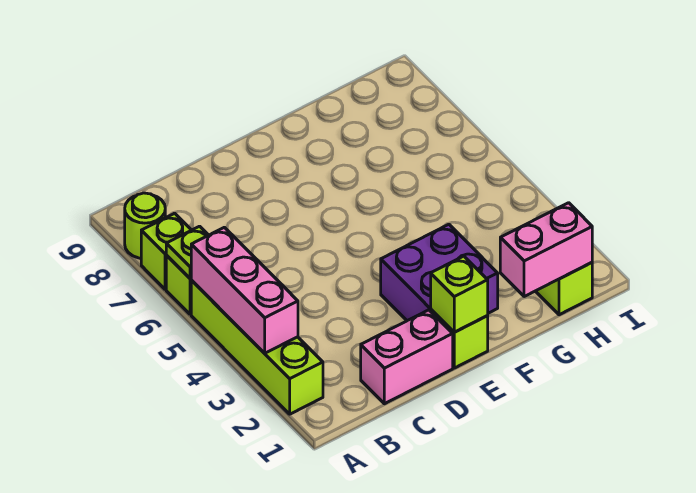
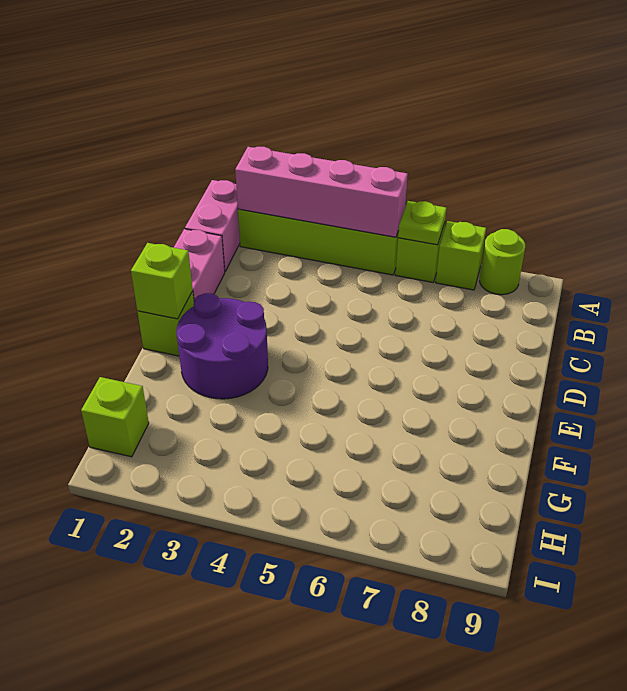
pink 1x3 brick [191,227,298,353] -> pink 1x4 brick [235,147,408,237]
purple 2x2 brick [381,224,498,321] -> purple 2x2 round brick [177,293,268,399]
pink 1x2 brick [500,203,592,297] -> pink 1x2 brick moved to [185,180,240,271]

